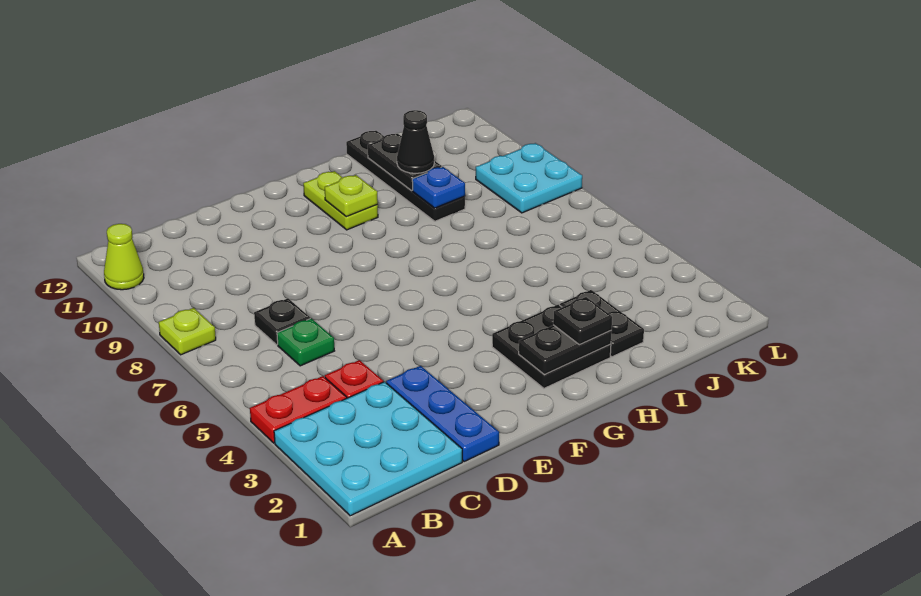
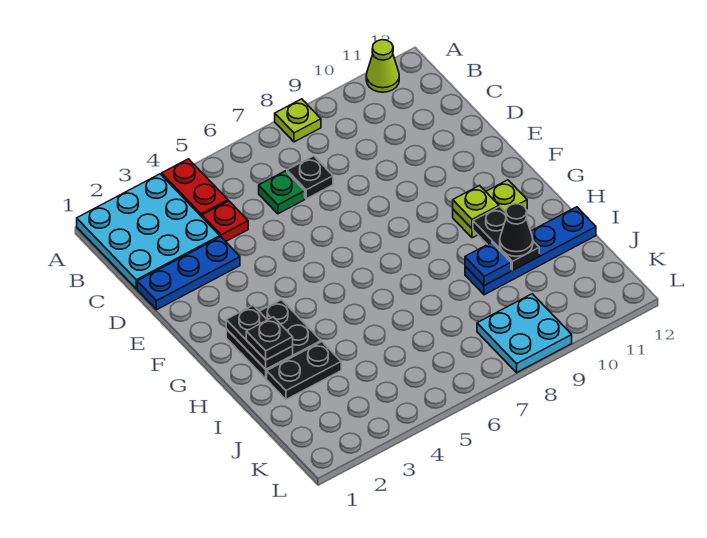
black 1x4 plate [346,131,465,221] -> blue 1x4 plate [465,207,596,295]
black 1x2 plate [368,134,442,190] -> black 1x2 plate turned to [473,207,539,270]

